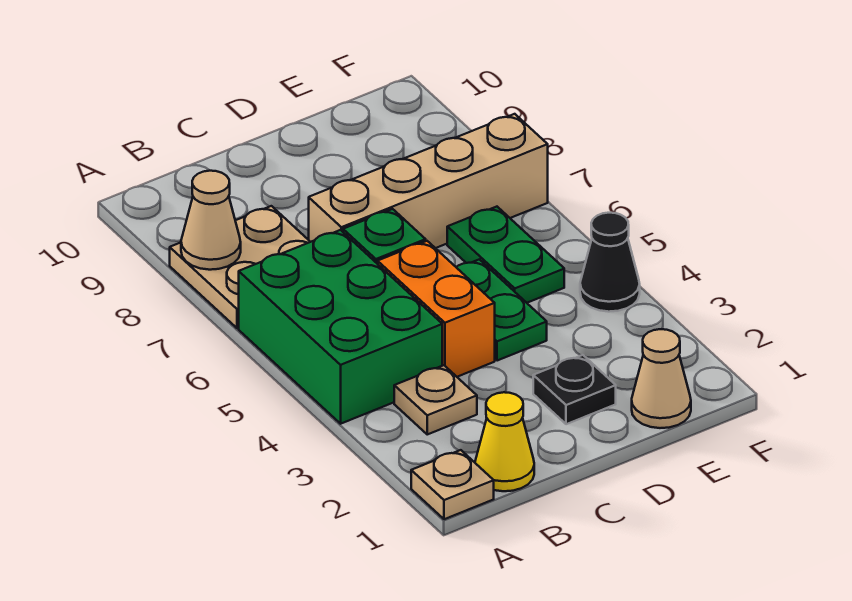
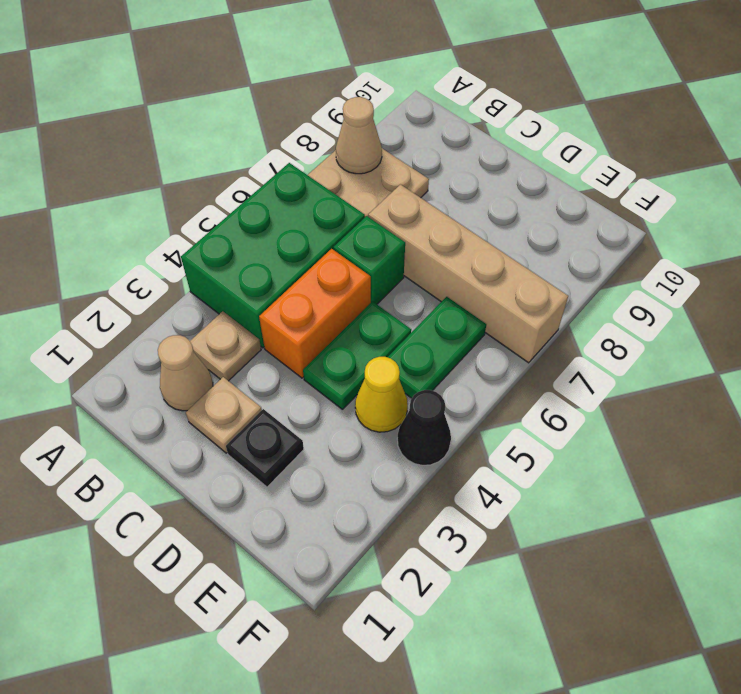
tan 1x1 plate [411,450,494,519] -> tan 1x1 plate moved to [186,377,262,453]
yellow 1x1 cone [475,392,534,491] -> yellow 1x1 cone moved to [355,357,408,432]
tan 1x1 cone [632,329,691,428] -> tan 1x1 cone moved to [158,335,213,411]

